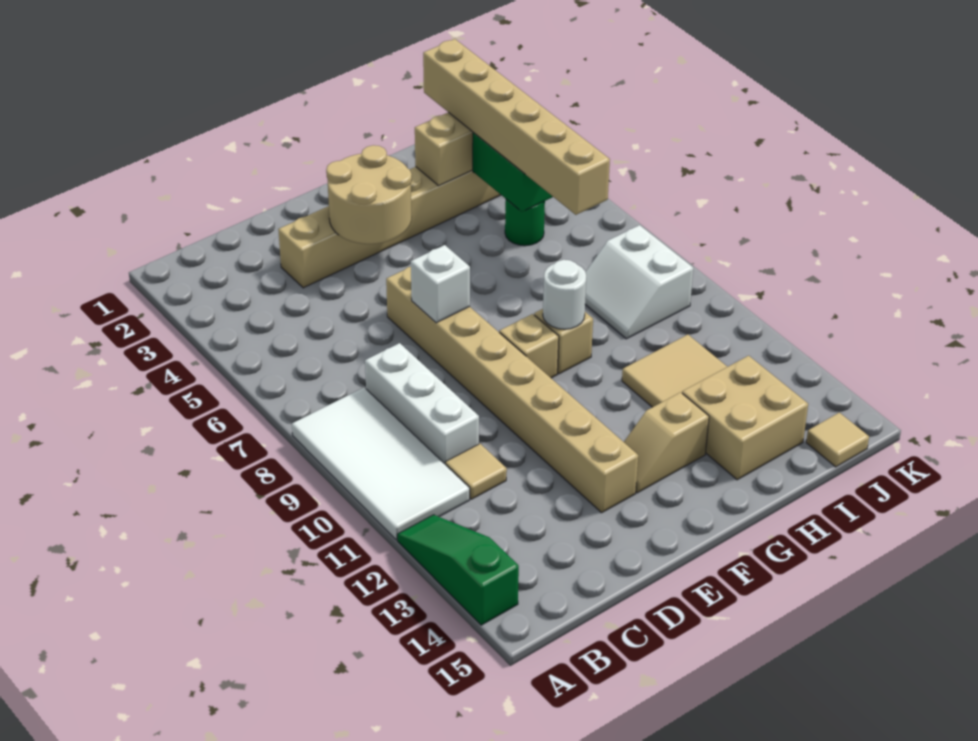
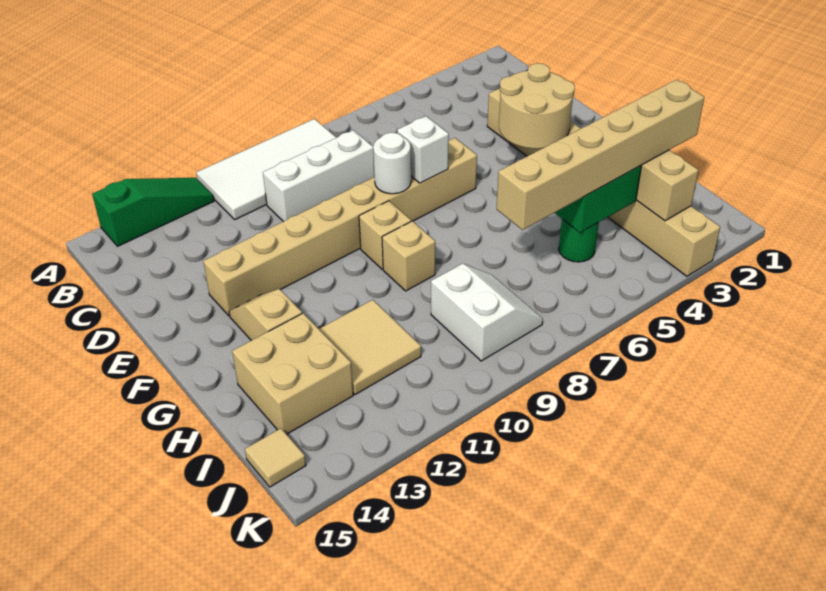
tan 1x1 tile [445,444,507,499] -> none
white 1x1 round brick [543,260,586,329] -> white 1x1 round brick moved to [373,133,411,194]
white 2x2 slope [585,225,693,339] -> white 2x2 slope turned to [431,264,543,361]

